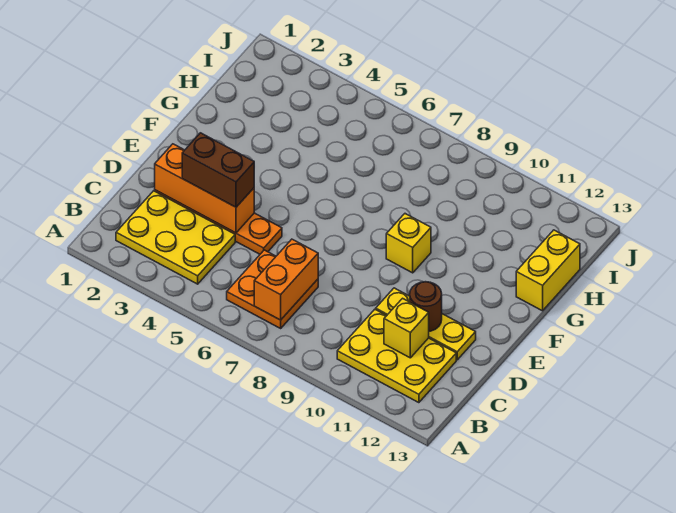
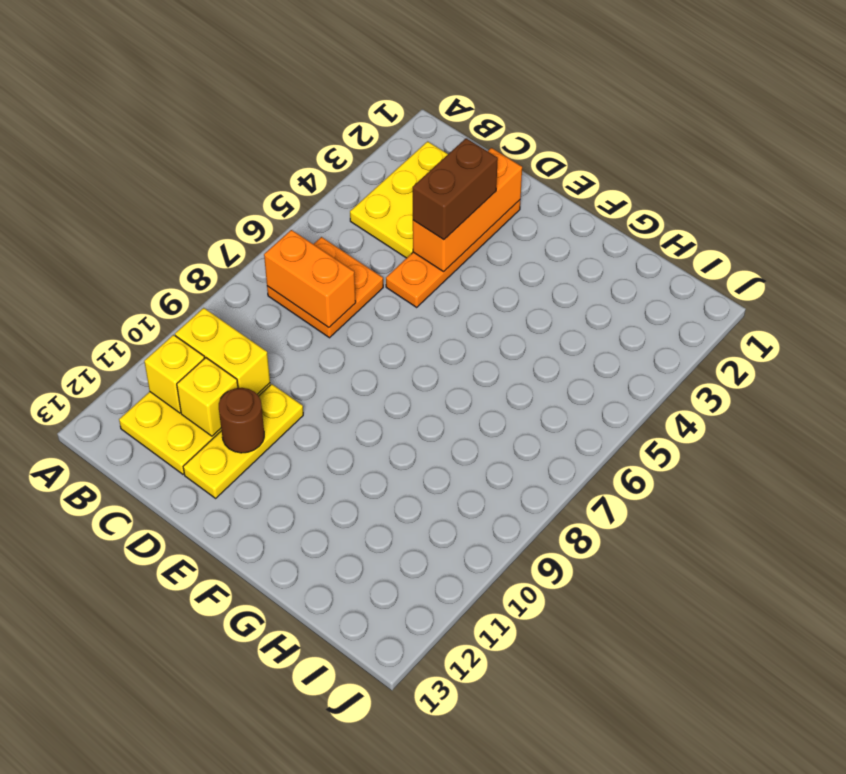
yellow 1x1 brick [386,214,431,273] -> yellow 1x1 brick moved to [144,335,205,413]
yellow 1x2 brick [516,230,580,311] -> yellow 1x2 brick moved to [175,308,270,394]

